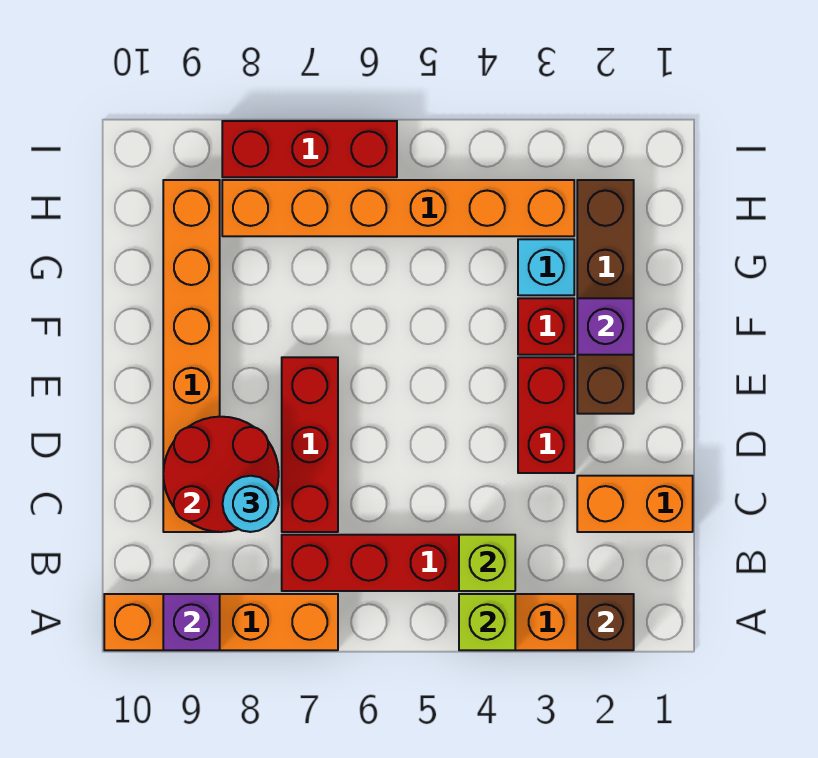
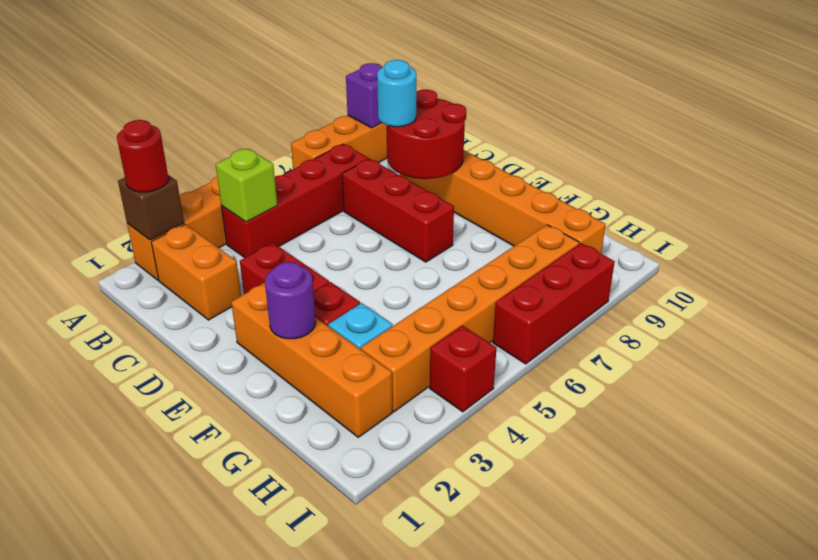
none -> red 1x1 round brick [117,120,169,192]
lime 1x1 brick [459,594,515,650] -> none
orange 1x2 brick [577,476,693,532] -> orange 1x2 brick turned to [151,224,241,320]
brown 1x4 brick [577,180,634,414] -> orange 1x4 brick [231,283,392,437]
purple 1x1 brick [577,298,634,355] -> purple 1x1 round brick [265,262,315,339]
none -> red 1x1 brick [430,325,496,412]

